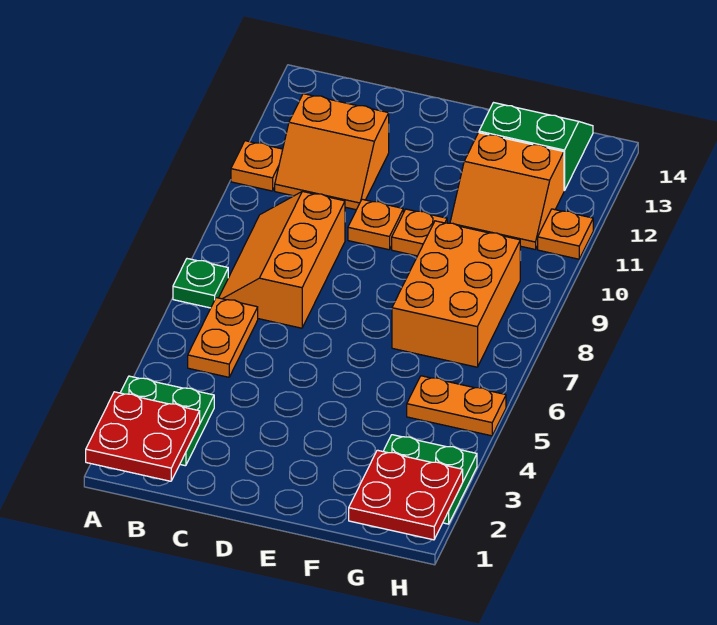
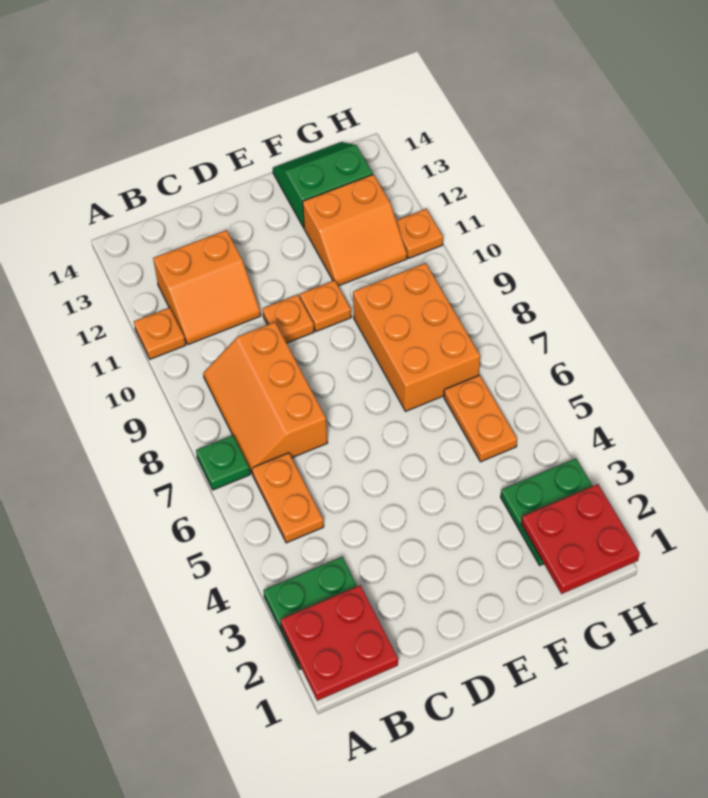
orange 1x2 plate [407,376,506,436] -> orange 1x2 plate turned to [444,375,517,462]

